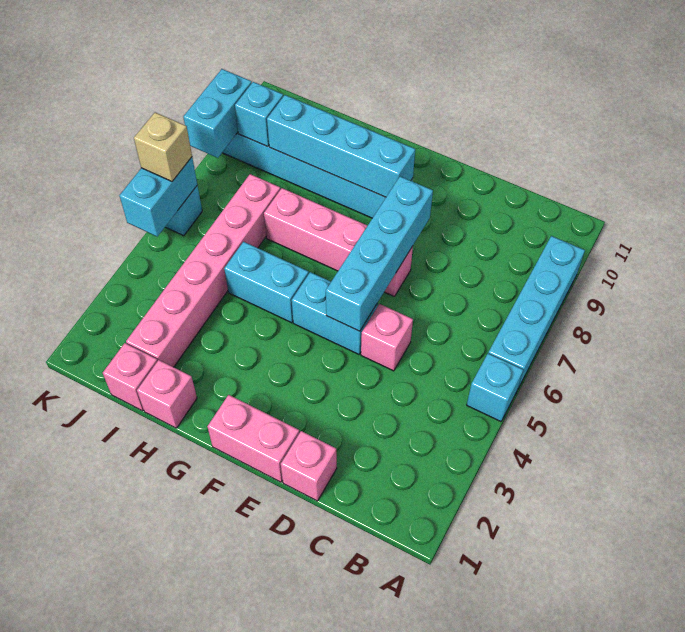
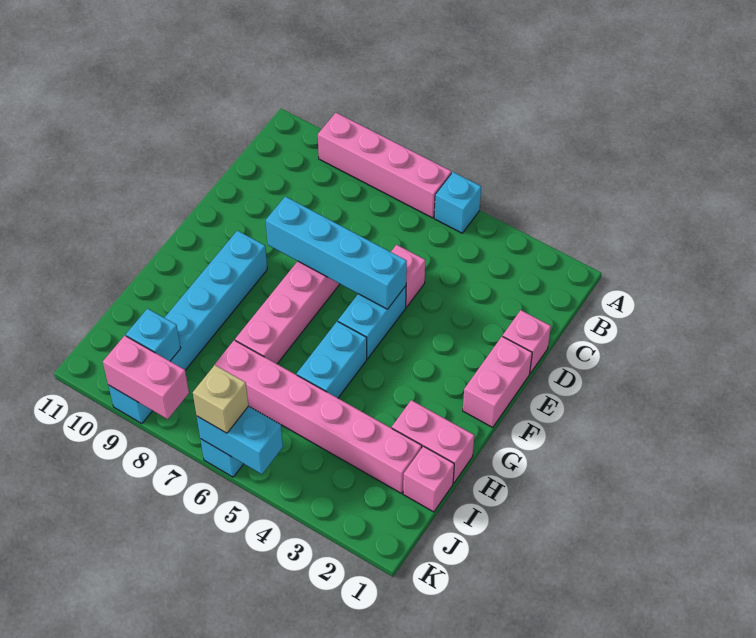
cyan 1x4 brick [488,236,585,388] -> pink 1x4 brick [318,113,451,218]
cyan 1x4 brick [267,95,415,197] -> none
pink 1x1 brick [137,360,197,428] -> pink 1x2 brick [392,400,474,483]
cyan 1x2 brick [183,69,252,158] -> pink 1x2 brick [103,336,189,419]

